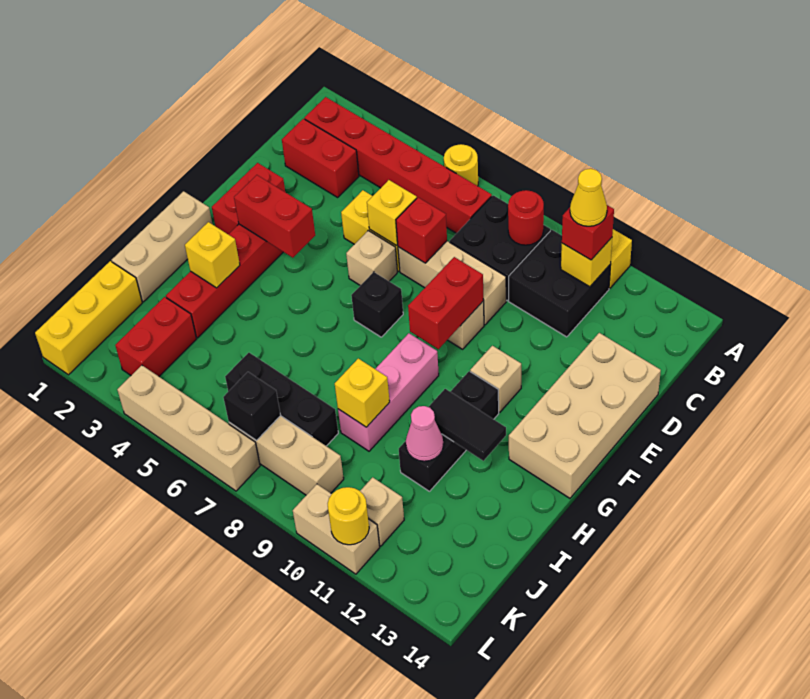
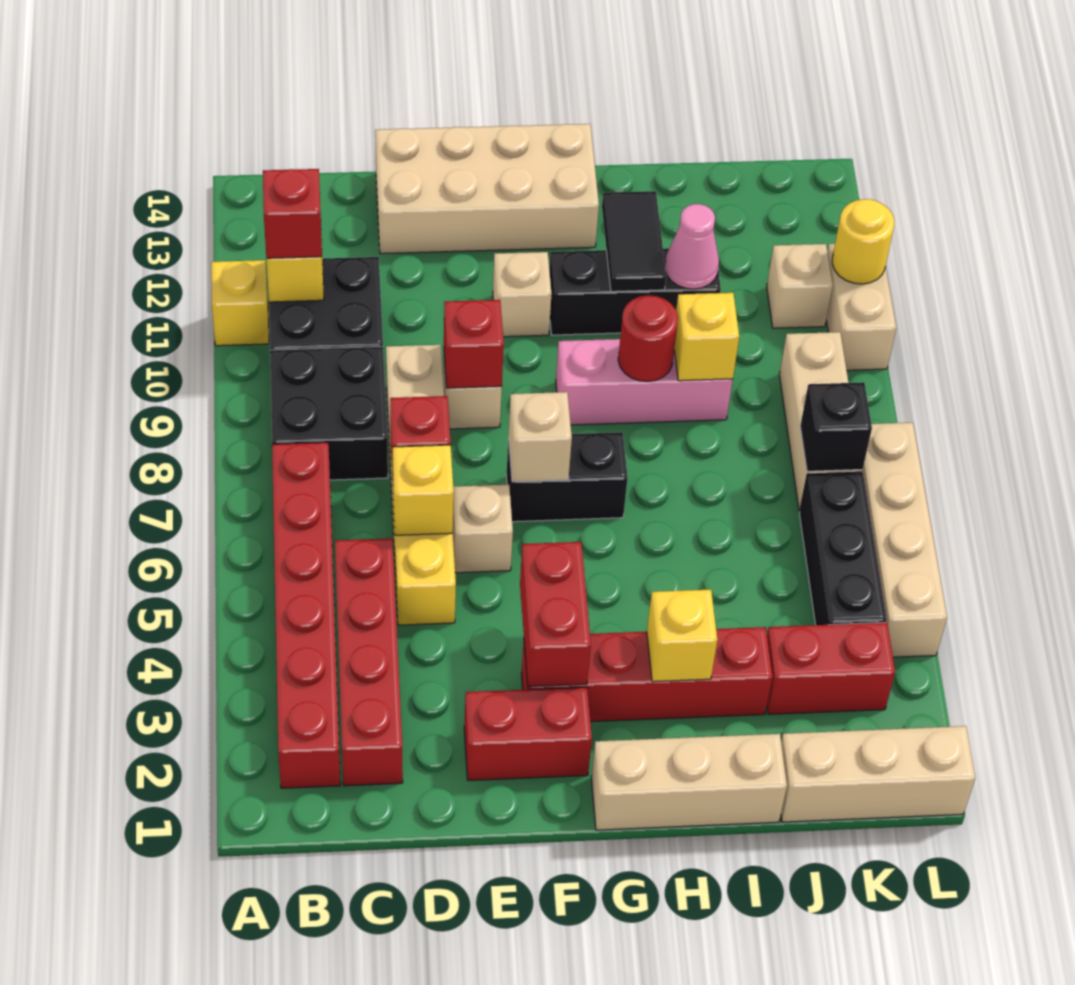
yellow 1x1 round brick [444,145,478,186] -> none
red 1x1 round brick [508,190,544,245] -> red 1x1 round brick moved to [618,295,678,382]
yellow 1x1 cone [570,169,607,226] -> none
red 1x2 brick [282,119,359,197] -> red 1x4 brick [335,538,403,786]
red 1x2 brick [408,257,484,349] -> red 1x1 brick [444,300,504,388]
black 1x1 brick [351,272,403,337] -> black 1x2 brick [506,432,628,522]
none -> tan 1x1 brick [508,392,572,482]
yellow 1x3 brick [35,261,142,375] -> tan 1x3 brick [781,726,975,822]
black 1x3 brick [225,353,338,446] -> black 1x3 brick moved to [799,472,887,625]

